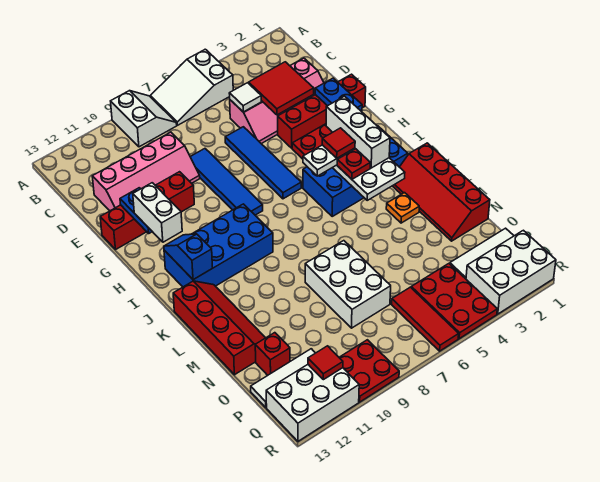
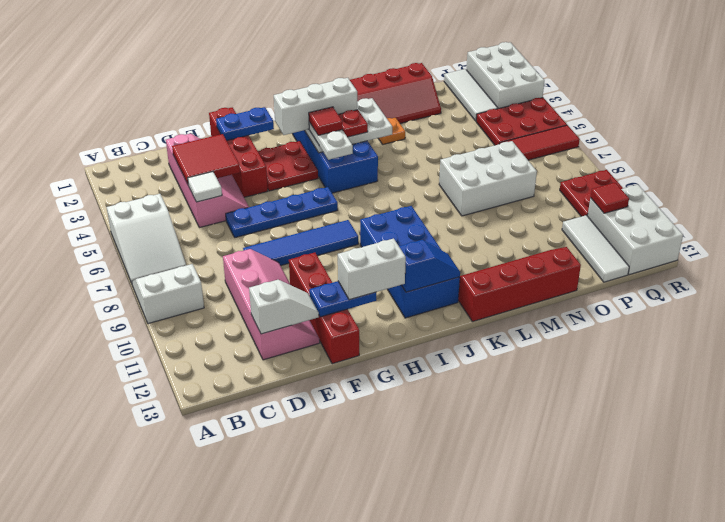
none -> white 1x2 slope [249,280,319,334]
blue 1x4 tile [225,127,301,199] -> blue 1x4 plate [226,187,338,238]
blue 1x2 slope [164,234,213,280] -> blue 1x2 slope turned to [399,240,460,292]
red 1x1 brick [255,333,290,375] -> none

